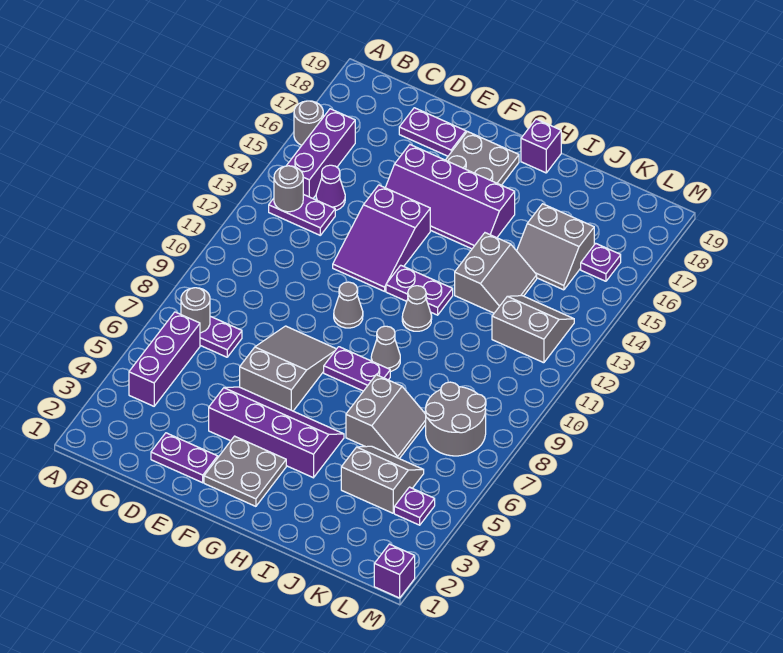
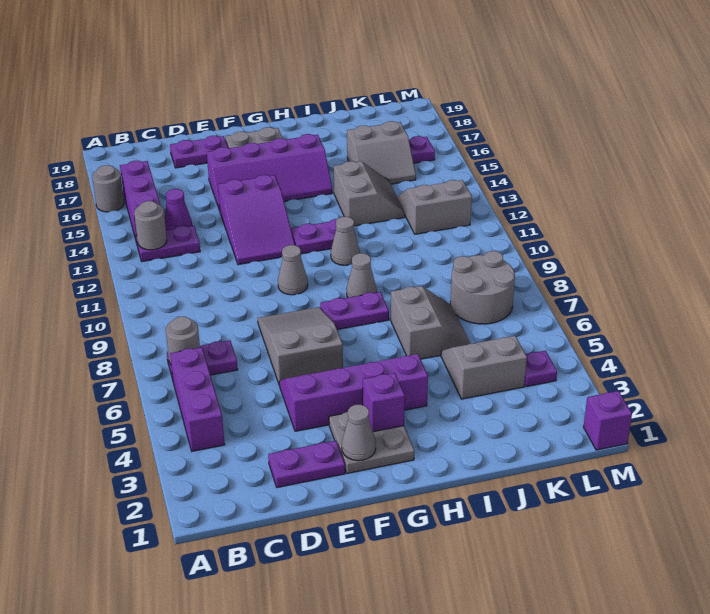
none -> grey 1x1 cone [342,405,376,461]
purple 1x1 brick [521,119,561,173] -> purple 1x1 brick moved to [363,373,405,432]

